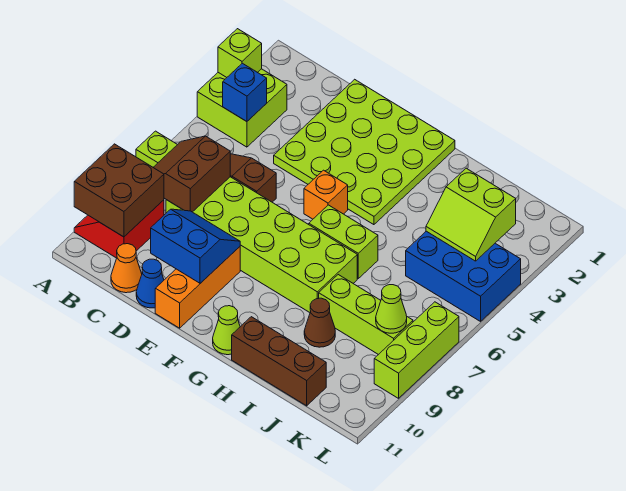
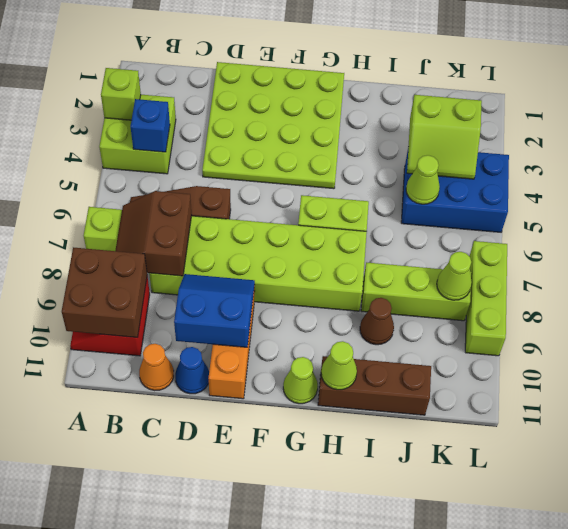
orange 1x1 brick [304,170,348,219] -> none
none -> lime 1x1 cone [321,341,357,390]
none -> lime 1x1 cone [406,155,440,204]

